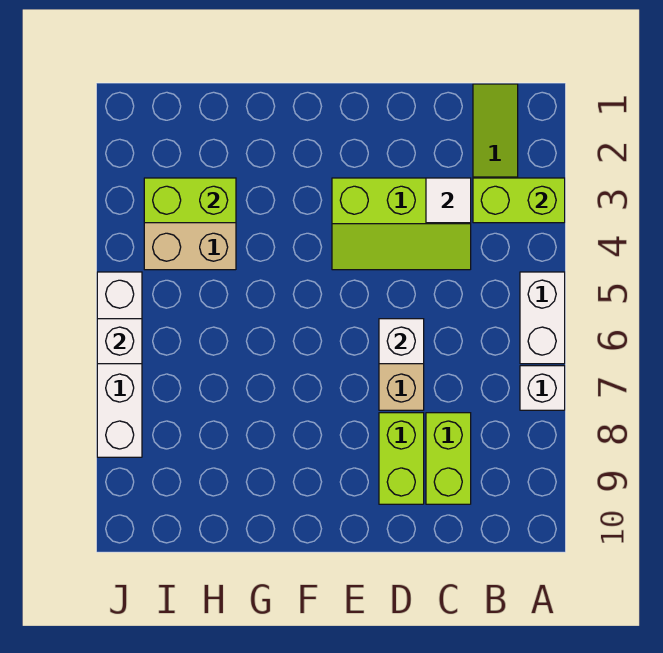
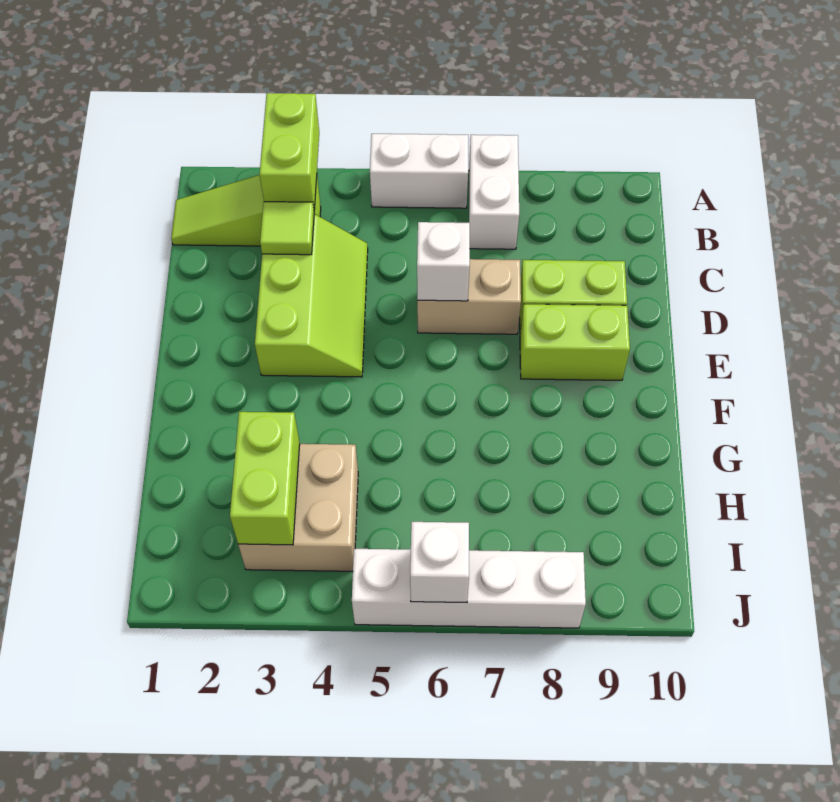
white 1x1 brick [520,366,565,410] -> white 1x2 brick [469,135,519,249]
white 1x1 tile [426,178,471,223] -> lime 1x1 tile [260,202,314,255]
lime 1x2 brick [426,413,471,504] -> lime 1x2 brick moved to [520,304,630,380]

